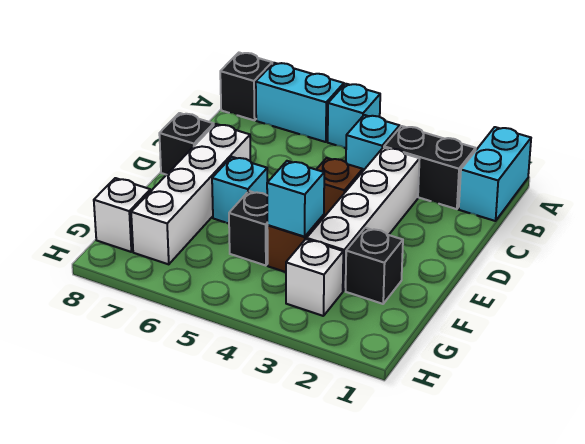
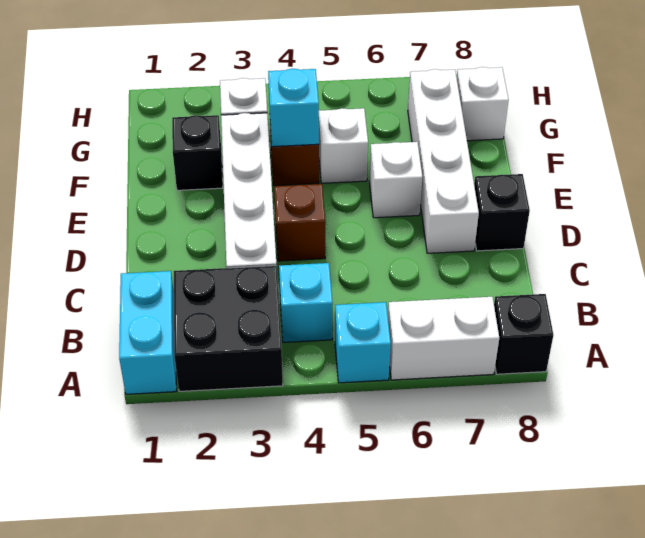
cyan 1x2 brick [256,63,344,142] -> white 1x2 brick [388,297,499,380]
black 1x2 brick [384,126,476,209] -> black 2x2 brick [174,266,283,391]
cyan 1x1 brick [212,157,267,223] -> white 1x1 brick [369,142,422,218]
black 1x1 brick [229,191,268,266] -> white 1x1 brick [319,108,368,183]

